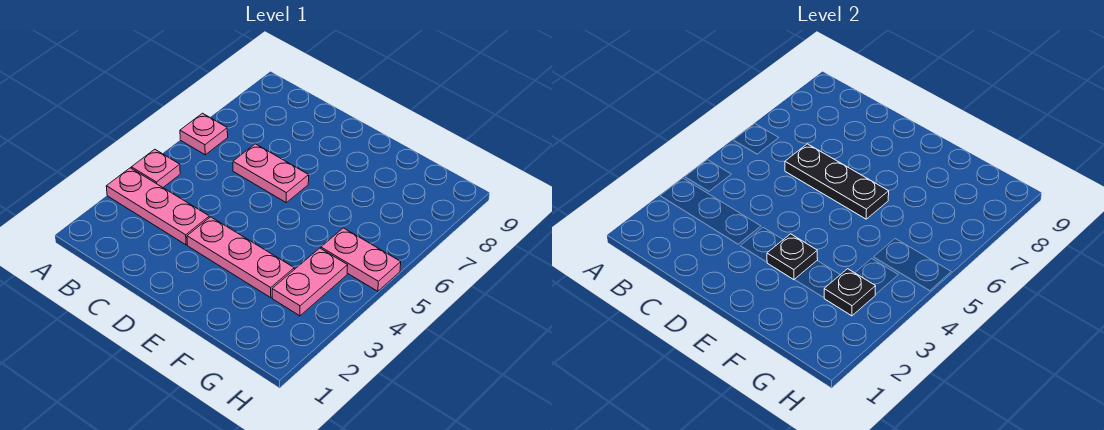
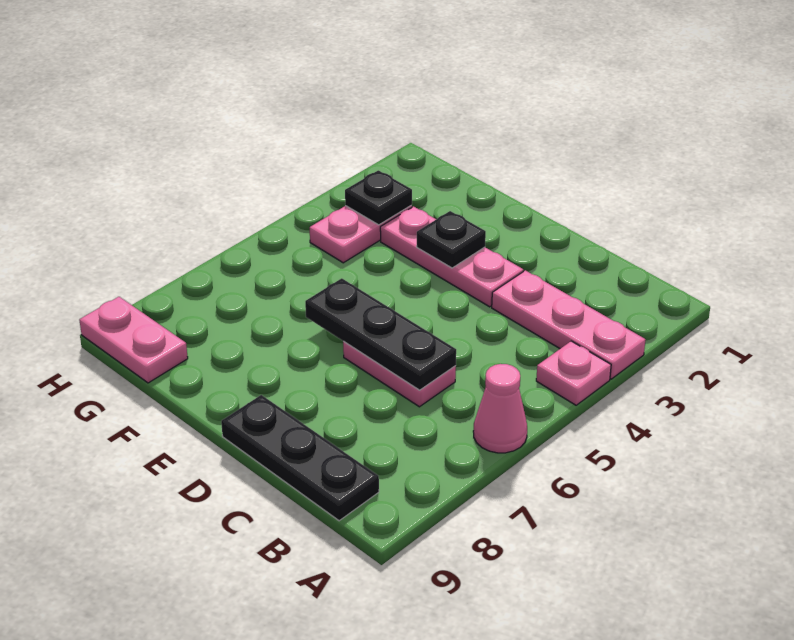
pink 1x1 plate [180,113,228,155] -> pink 1x1 cone [473,364,527,453]
none -> black 1x3 plate [221,395,379,521]
pink 1x2 plate [321,228,401,291] -> pink 1x2 plate moved to [79,297,188,383]

